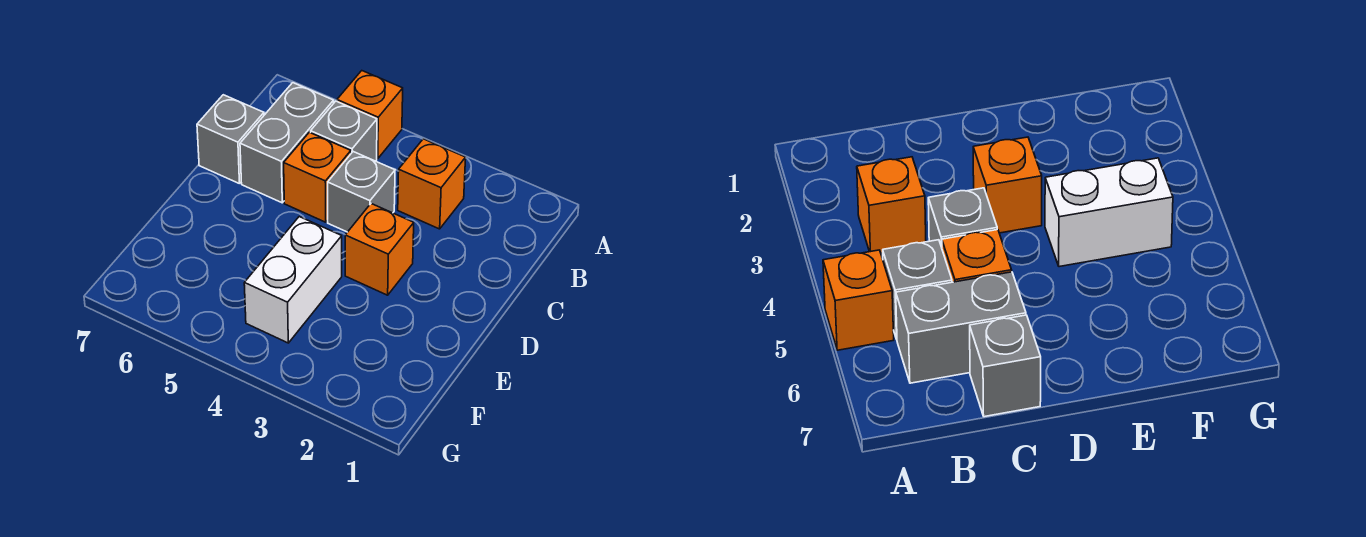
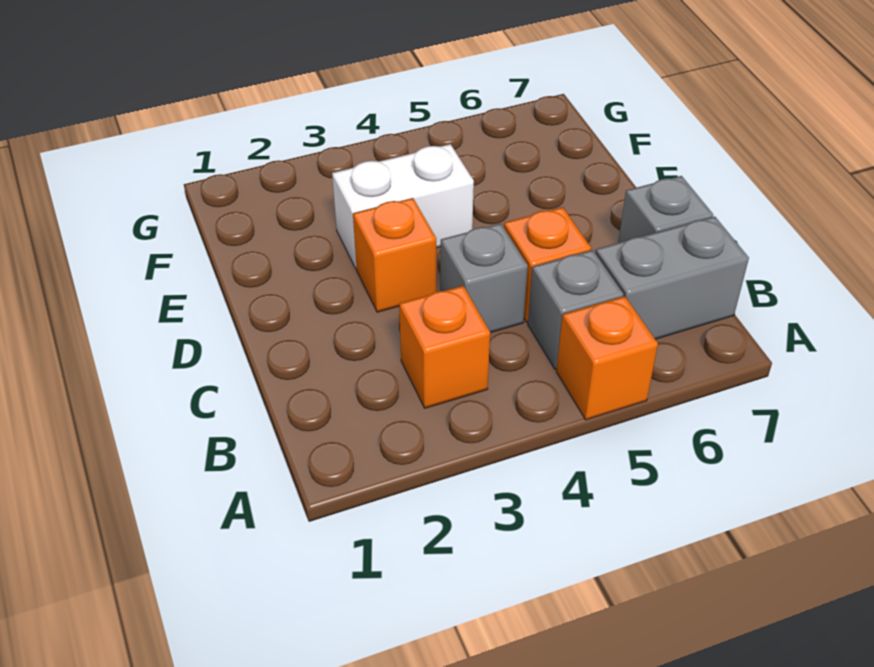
grey 1x2 brick [240,83,334,203] -> grey 1x2 brick turned to [595,216,749,339]
white 1x2 brick [244,217,342,343] -> white 1x2 brick turned to [332,144,474,269]

